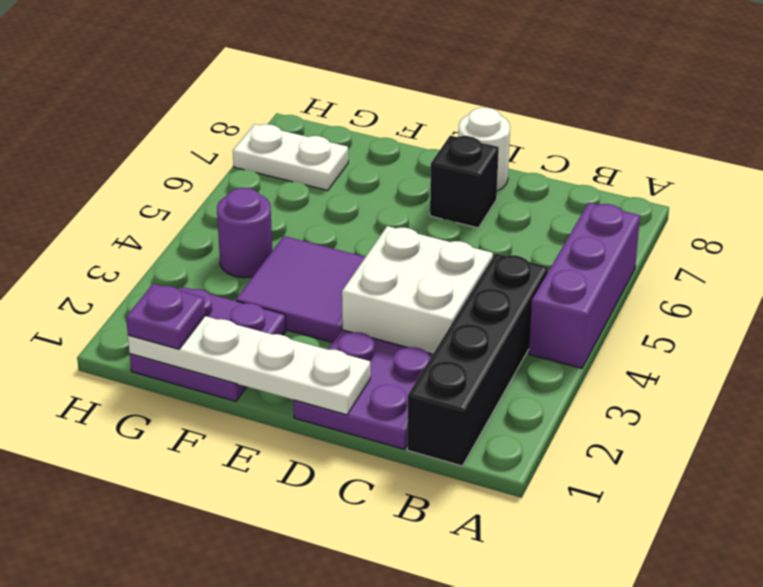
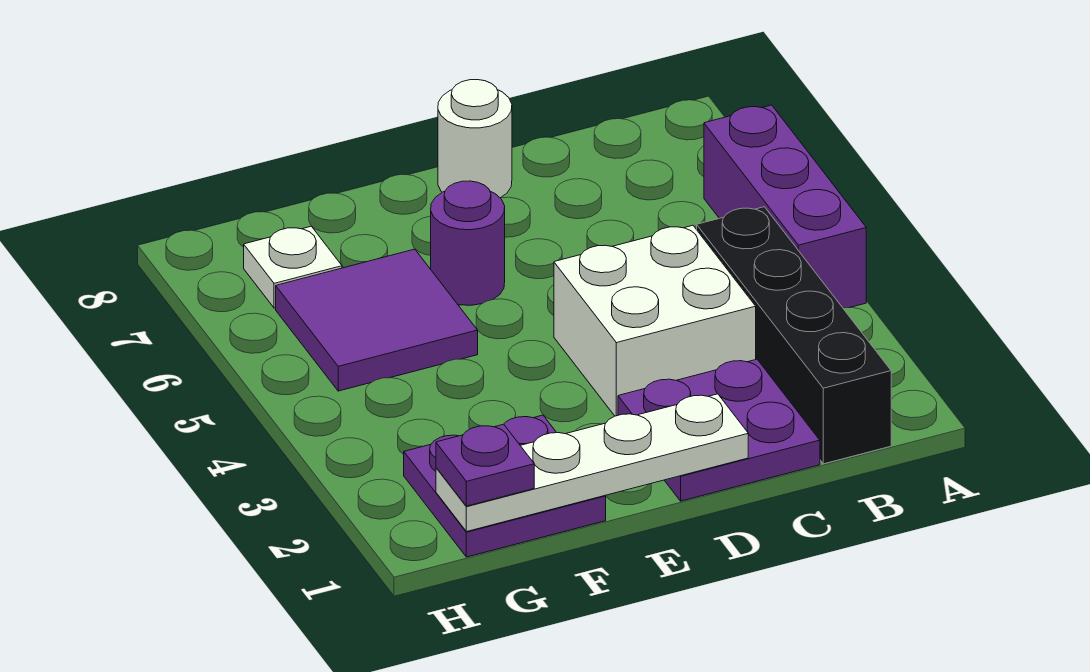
black 1x1 brick [430,135,499,228] -> none
purple 2x2 tile [236,236,365,343] -> purple 2x2 tile moved to [276,249,478,391]
purple 1x1 round brick [217,188,272,278] -> purple 1x1 round brick moved to [431,181,505,305]
white 1x2 plate [233,124,348,191] -> white 1x1 plate [244,226,342,308]

